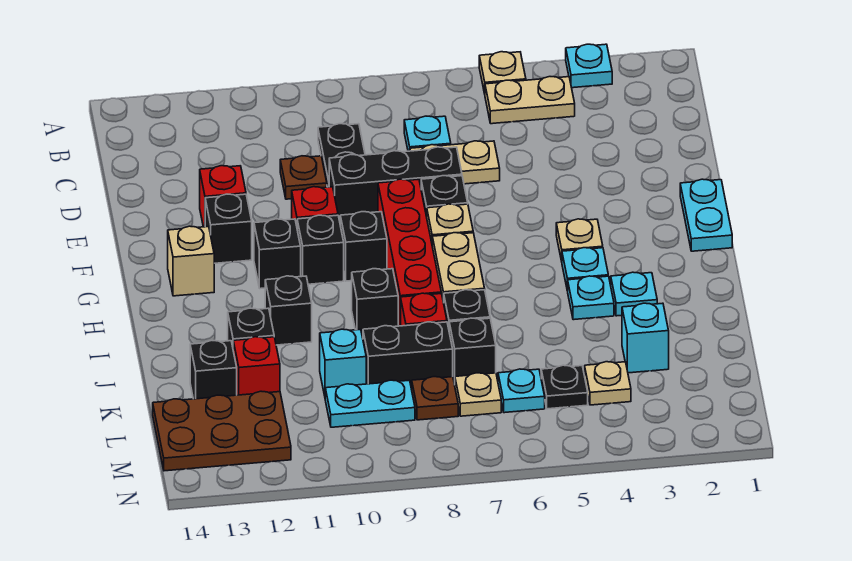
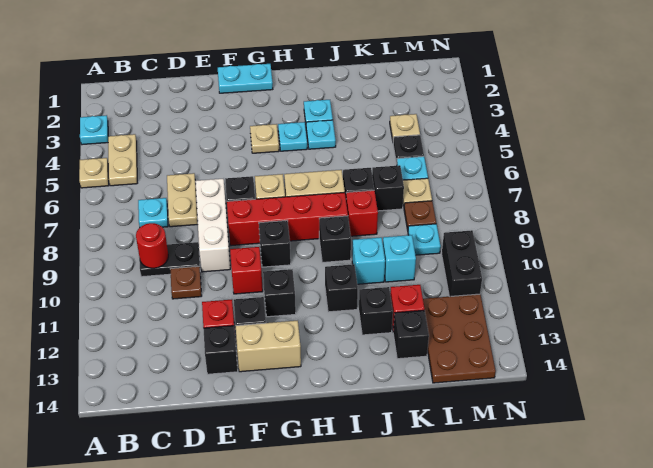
none -> red 1x1 round brick [136,223,168,268]
black 1x3 brick [329,147,462,221] -> white 1x3 brick [195,179,230,272]
black 1x1 brick [297,215,344,284] -> black 1x1 brick moved to [203,326,238,374]
tan 1x1 brick [168,226,214,296] -> tan 1x2 brick [236,321,301,372]
cyan 1x1 brick [622,303,669,373] -> cyan 1x1 brick moved to [352,237,385,284]
black 1x2 brick [363,322,453,389] -> black 1x2 brick moved to [442,230,482,297]
cyan 1x2 plate [325,380,415,427] -> cyan 1x1 plate [408,224,441,255]

